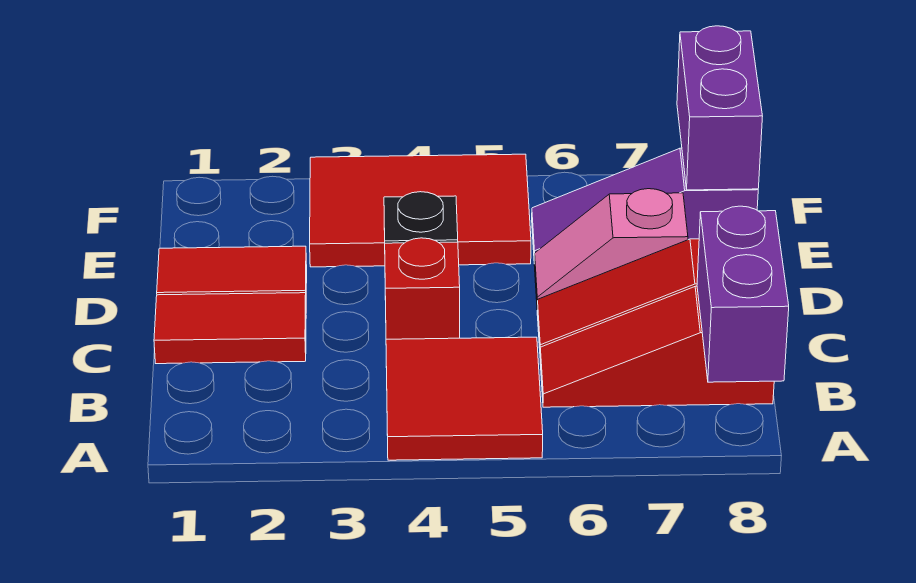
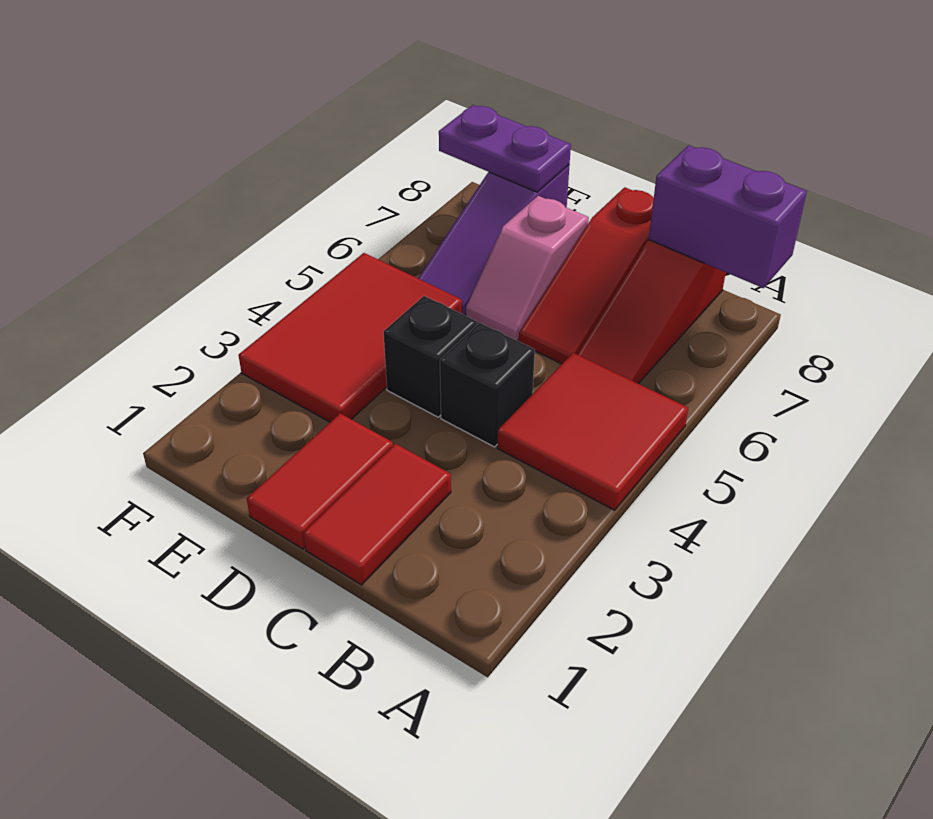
red 1x1 brick [385,238,460,339] -> black 1x1 brick [440,323,535,447]
purple 1x2 brick [677,26,763,190] -> purple 1x2 plate [439,105,571,192]

